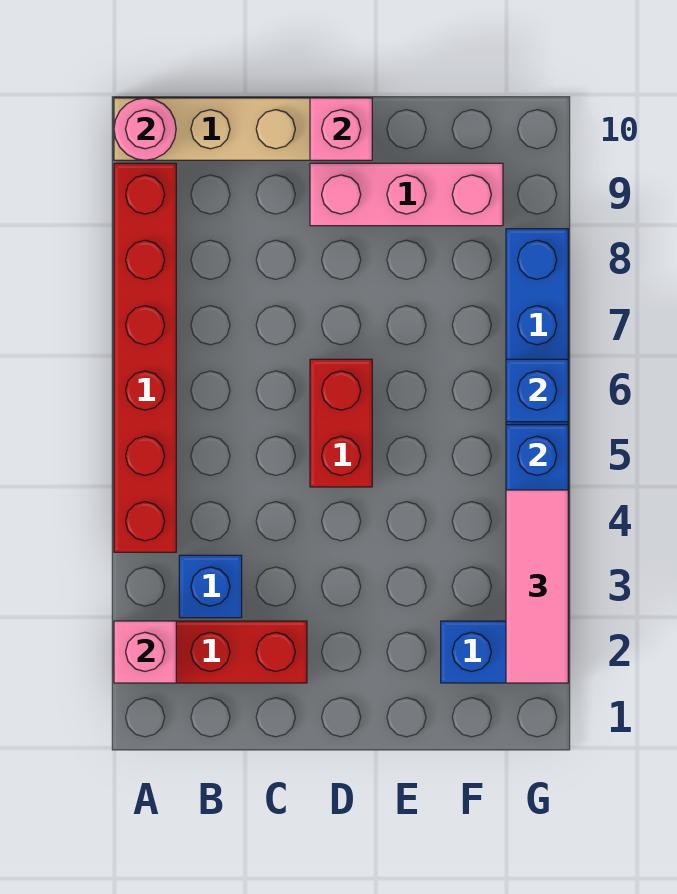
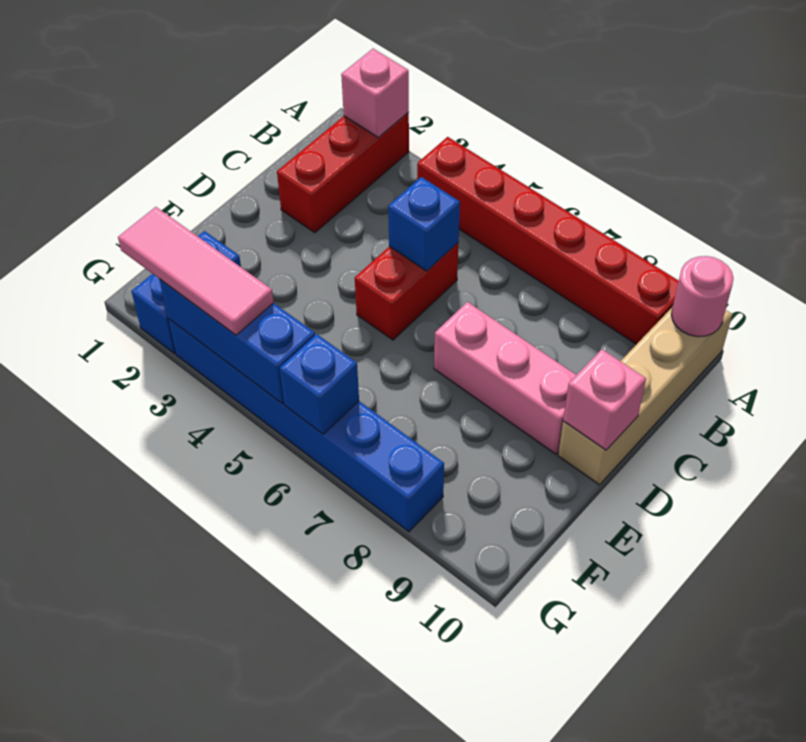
blue 1x1 brick [179,555,242,618] -> blue 1x1 brick moved to [388,177,460,271]
red 1x2 brick [310,359,372,487] -> red 1x2 brick turned to [355,243,458,340]
pink 1x3 brick [310,163,503,226] -> pink 1x3 brick turned to [434,302,576,454]

